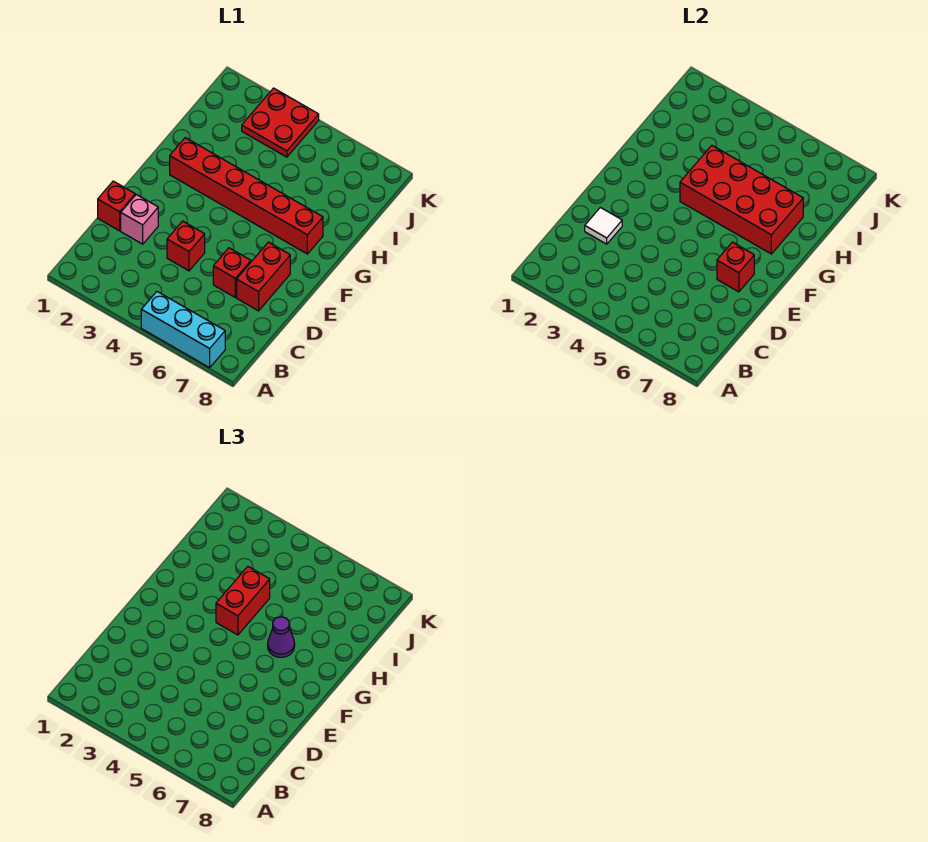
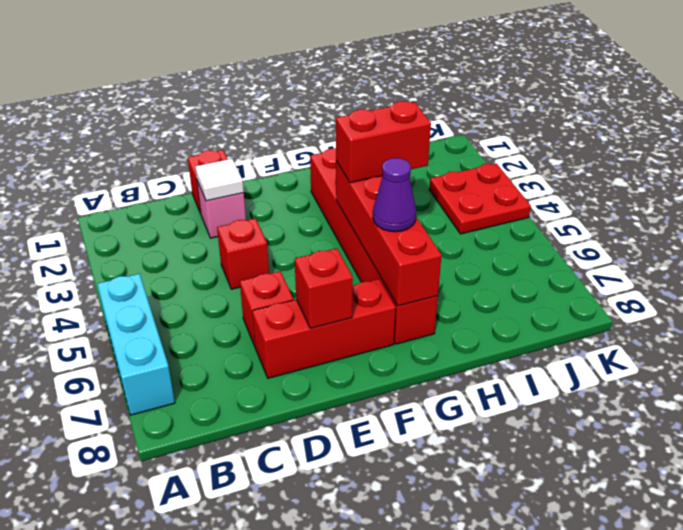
red 1x2 brick [237,242,290,311] -> red 1x3 brick [252,279,396,378]
red 2x4 brick [680,146,803,254] -> red 1x4 brick [336,161,442,306]

